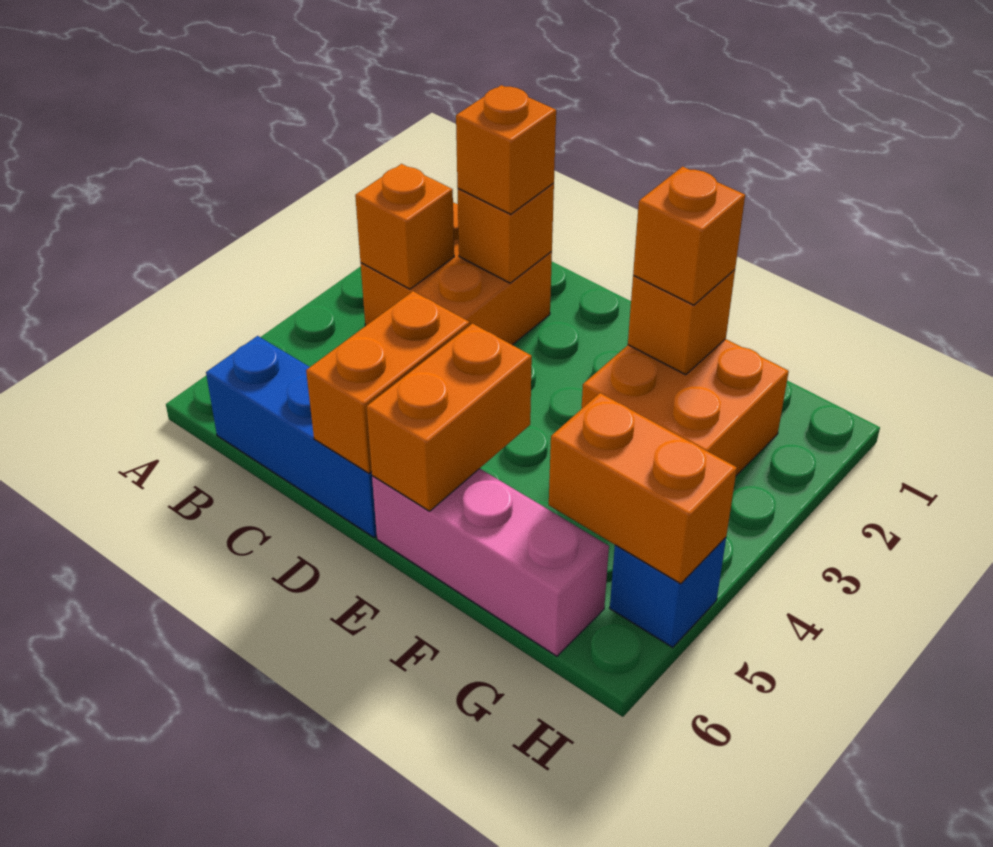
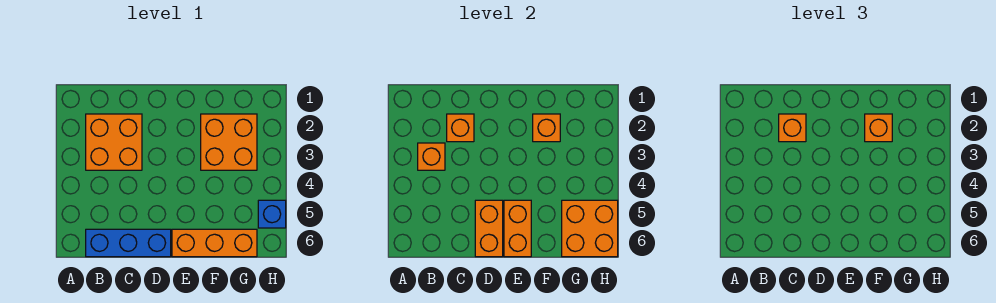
pink 1x3 brick [372,469,609,656] -> orange 1x3 brick [172,229,257,257]
orange 1x2 brick [549,393,737,584] -> orange 2x2 brick [562,200,618,257]

